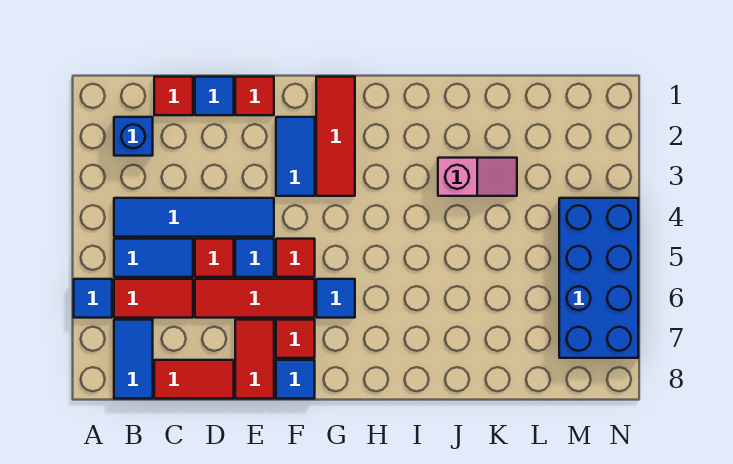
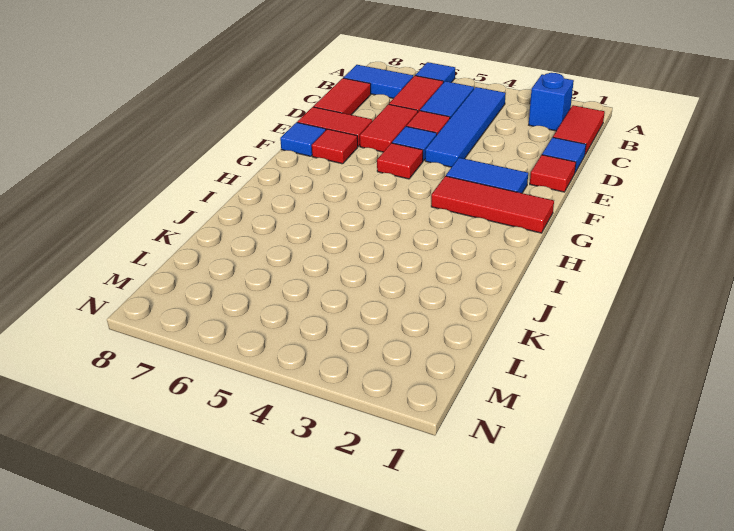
red 1x1 tile [154,77,193,115] -> red 1x2 tile [553,105,605,154]
red 1x3 tile [195,279,315,318] -> red 1x2 tile [360,104,418,152]
blue 1x1 tile [316,279,355,318] -> none
pink 1x2 slope [438,158,517,196] -> none
blue 2x4 brick [559,198,638,358] -> none

